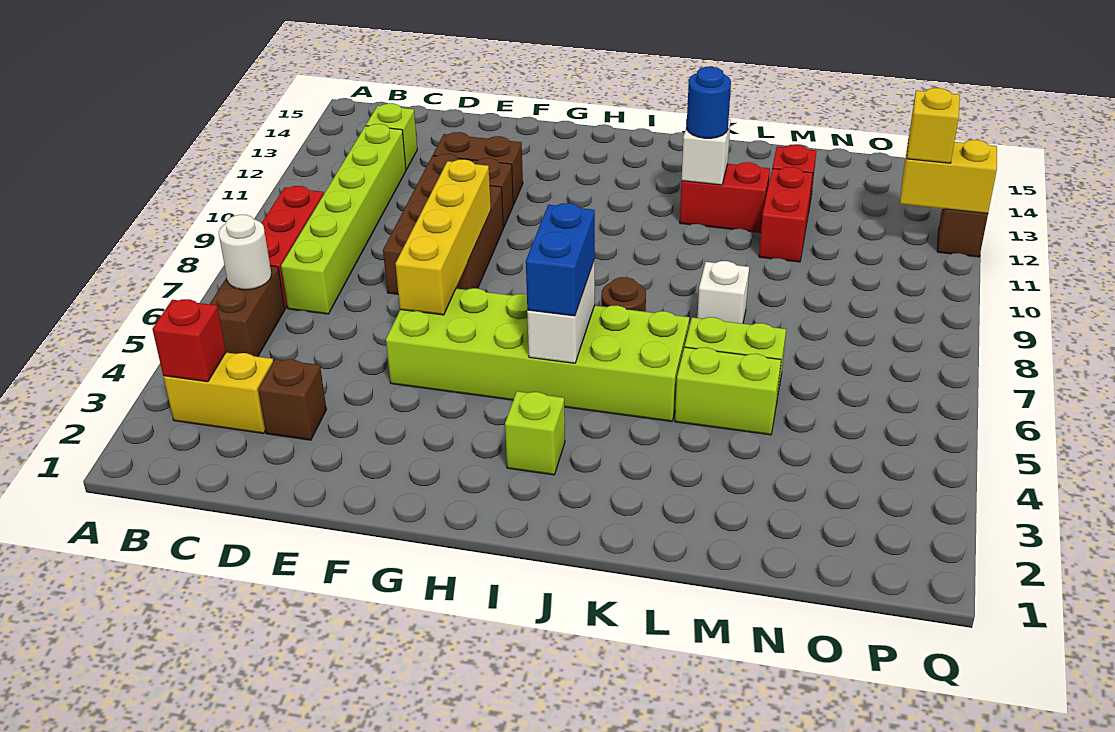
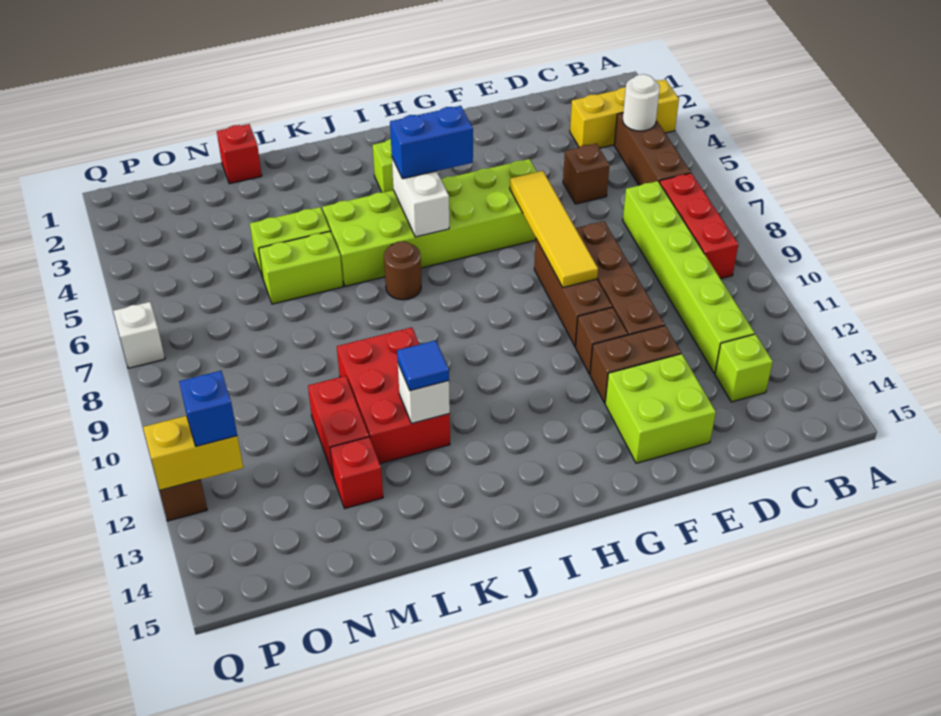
yellow 1x2 brick [163,352,273,434] -> yellow 1x3 brick [570,80,679,148]
red 1x1 brick [152,299,226,382] -> red 1x1 brick moved to [217,124,262,184]
brown 1x2 brick [210,266,285,357] -> brown 1x3 brick [614,113,691,185]
white 1x1 round brick [219,215,272,290] -> white 1x1 round brick moved to [623,74,660,131]
brown 1x1 brick [258,359,326,440] -> brown 1x1 brick moved to [563,144,610,204]
none -> lime 2x2 brick [605,354,716,463]
yellow 1x4 brick [395,159,491,315] -> yellow 1x4 tile [510,171,598,287]
blue 1x2 brick [526,203,595,316] -> blue 1x2 brick turned to [390,106,473,179]
red 1x2 brick [680,162,770,233] -> red 2x3 brick [337,327,450,464]
blue 1x1 round brick [687,67,731,138] -> blue 1x1 tile [397,340,449,391]
white 1x1 brick [697,261,749,324] -> white 1x1 brick moved to [113,302,165,368]
yellow 1x1 brick [907,88,960,163] -> blue 1x1 brick [179,371,237,446]

